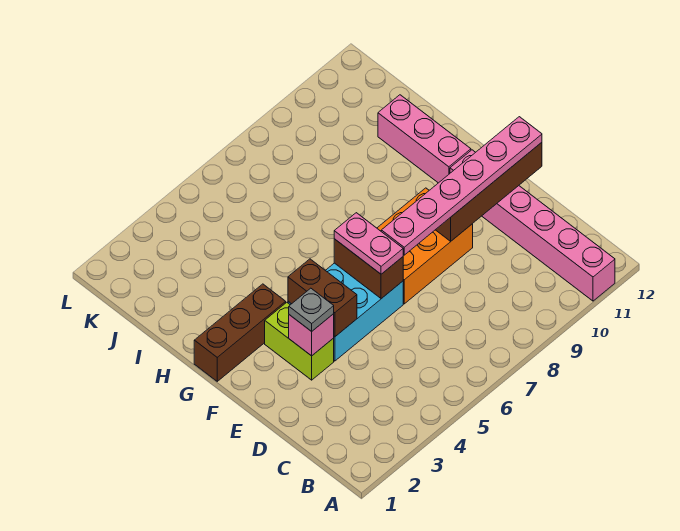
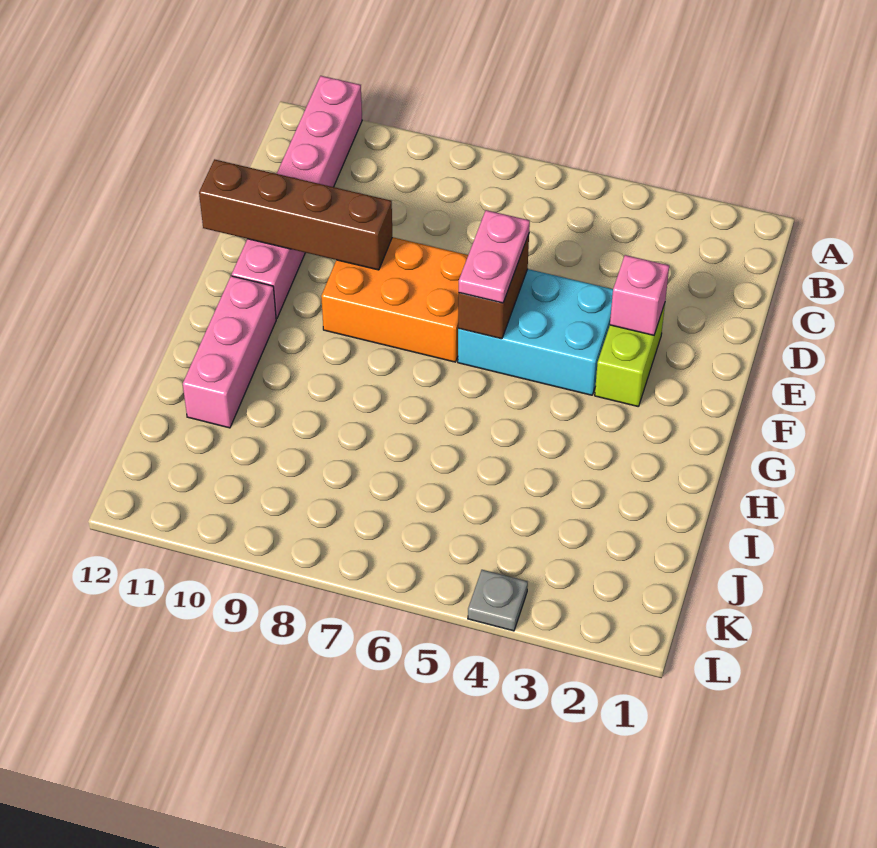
grey 1x1 plate [289,288,334,331] -> grey 1x1 plate moved to [468,570,528,631]
brown 1x2 brick [288,259,357,337] -> none
pink 1x6 plate [381,117,542,255] -> none
brown 1x3 brick [194,284,286,381] -> none

